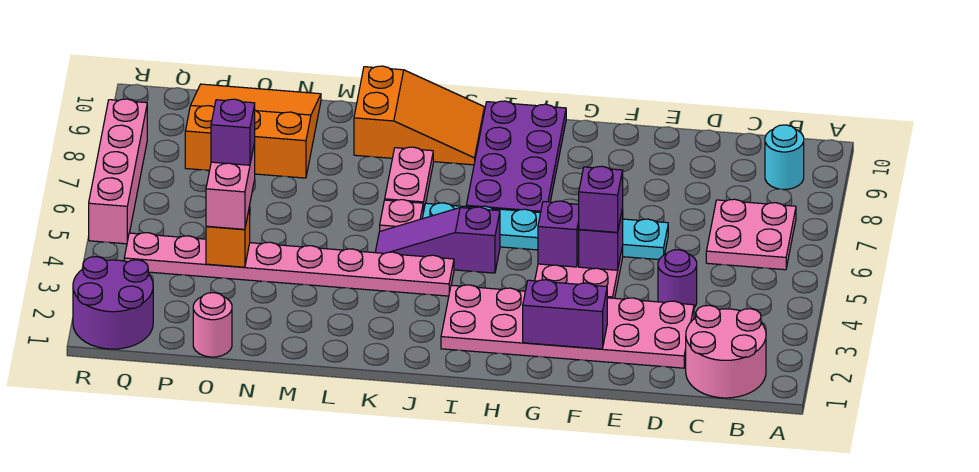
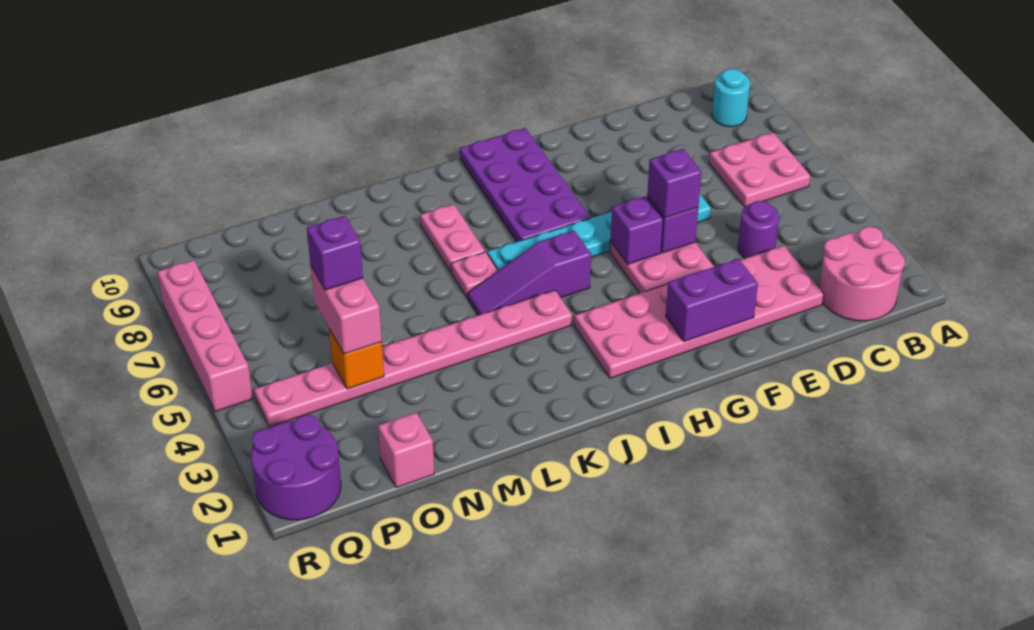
orange 2x3 slope [354,66,484,165] -> none
orange 3x3 slope [185,84,321,178] -> none
pink 1x1 round brick [193,293,232,357] -> pink 1x1 brick [378,413,434,488]

